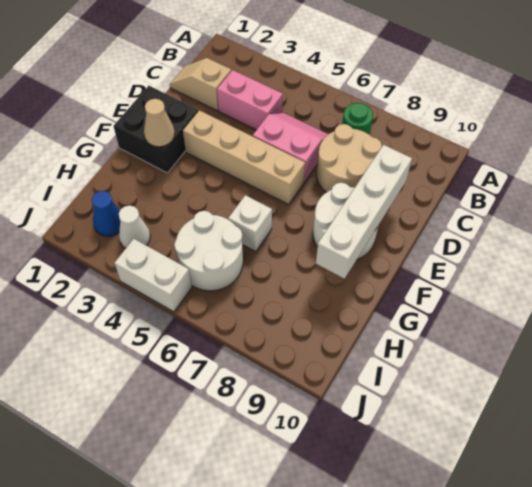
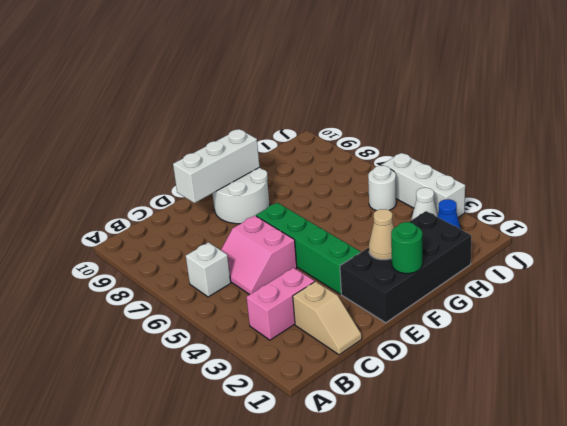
green 1x1 round brick [342,103,373,135] -> green 1x1 round brick moved to [391,222,422,273]
pink 1x2 brick [217,70,283,130] -> pink 1x2 brick turned to [246,268,314,340]
tan 2x2 round brick [317,124,382,192] -> none
white 1x4 brick [316,145,412,279] -> white 1x3 brick [173,129,260,203]
black 2x2 brick [114,86,198,173] -> black 2x4 brick [340,211,471,323]
tan 1x4 brick [183,110,305,205] -> green 1x4 brick [256,203,360,294]
white 1x1 brick [228,195,272,252] -> white 1x1 brick moved to [186,242,231,297]
white 2x2 round brick [174,211,243,291] -> white 1x1 round brick [368,165,396,211]
white 1x2 brick [115,239,192,312] -> white 1x3 brick [383,153,465,217]

